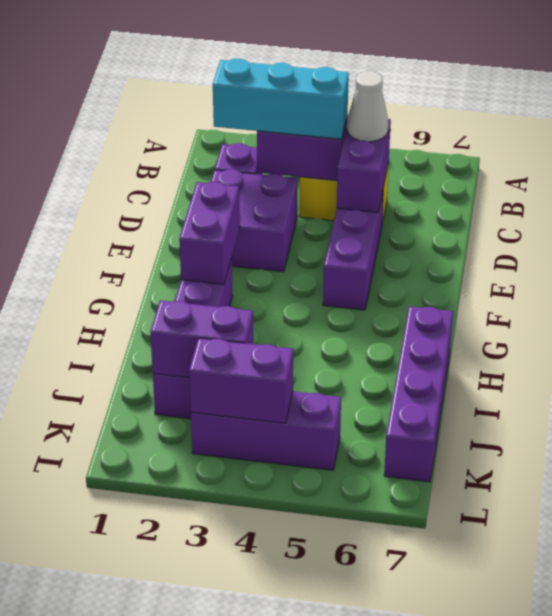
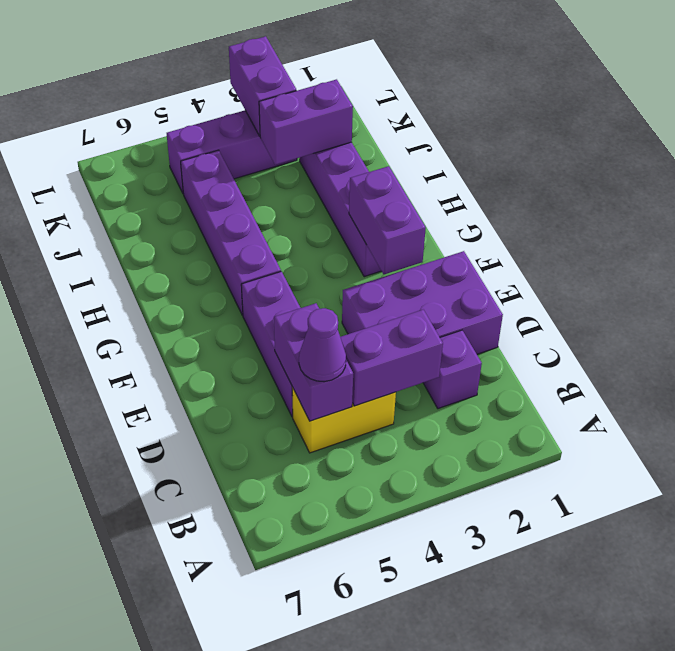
cyan 1x3 brick [213,59,349,139] -> none
white 1x1 cone [347,71,389,142] -> purple 1x1 cone [299,308,346,382]
purple 2x2 brick [211,169,297,272] -> purple 2x3 brick [342,251,503,354]
purple 1x4 brick [384,306,453,482] -> purple 1x4 brick moved to [181,150,281,315]
purple 1x2 brick [189,338,293,423] -> purple 1x2 brick turned to [229,36,296,136]

